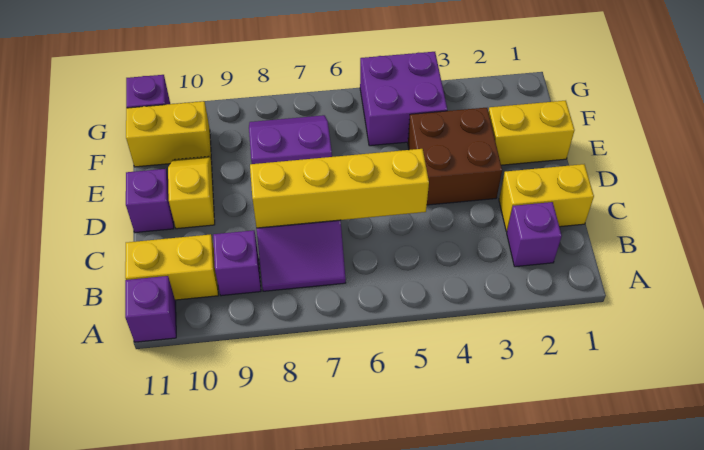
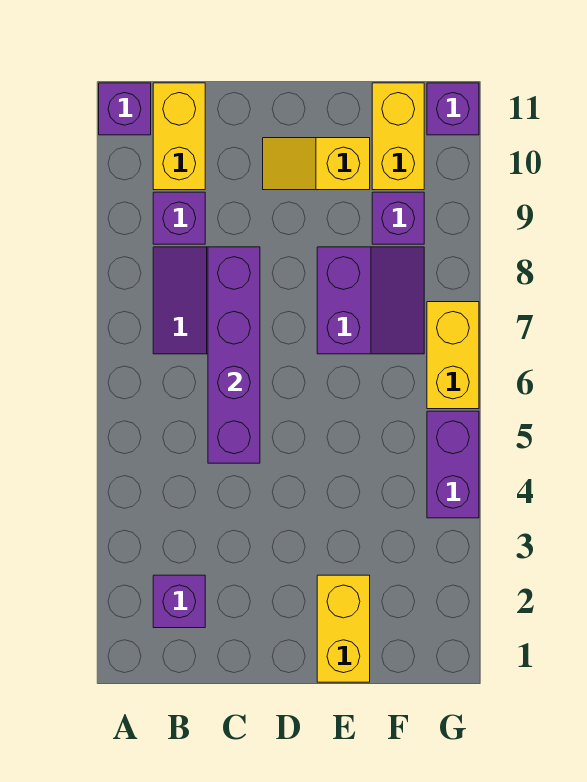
yellow 1x2 brick [499,164,594,232] -> yellow 1x2 brick moved to [427,302,479,409]
yellow 1x4 brick [250,149,429,228] -> purple 1x4 brick [208,247,260,463]
brown 2x2 brick [408,108,502,205] -> none
yellow 1x2 slope [168,156,215,229] -> yellow 1x2 slope turned to [263,138,370,190]
purple 1x1 brick [126,169,174,233] -> purple 1x1 brick moved to [372,192,424,244]
purple 2x2 brick [360,52,447,146] -> purple 1x2 brick [427,411,479,518]

